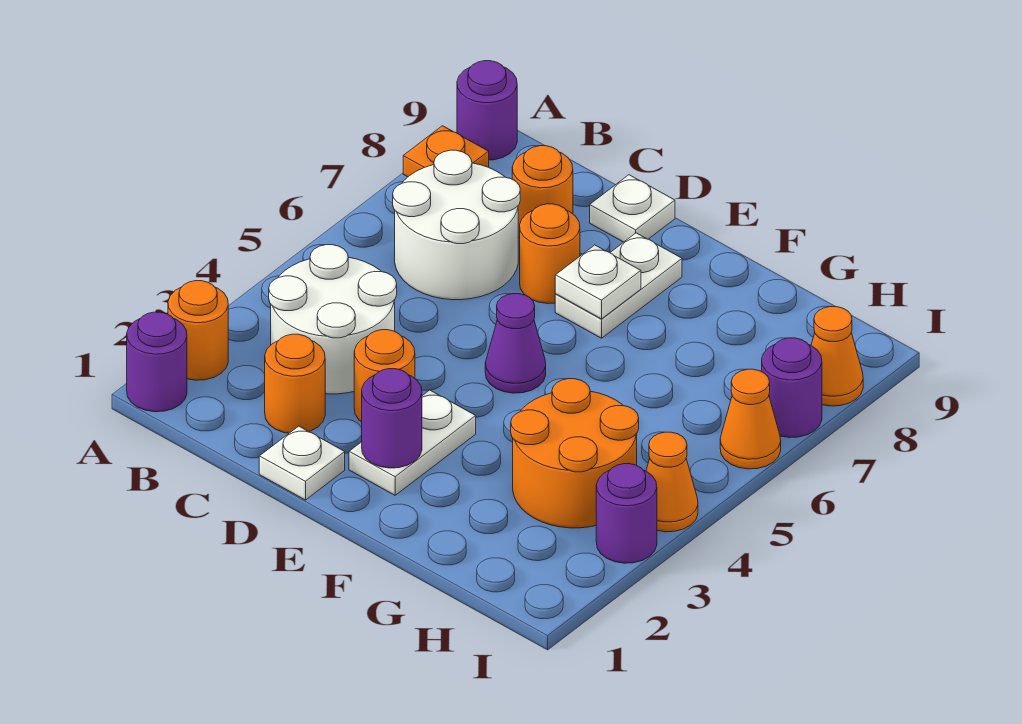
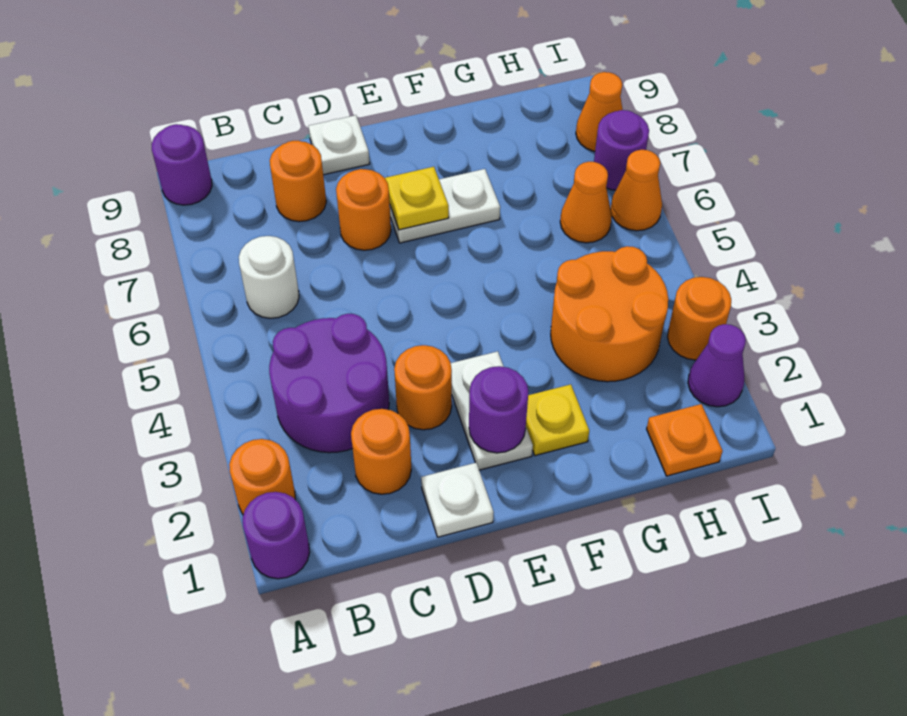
orange 1x1 plate [403,126,489,177] -> orange 1x1 plate moved to [647,404,723,476]
white 2x2 round brick [269,245,397,394] -> purple 2x2 round brick [269,314,389,453]
white 2x2 round brick [393,150,520,300] -> white 1x1 round brick [239,236,299,318]
purple 1x1 cone [485,294,546,393] -> purple 1x1 cone moved to [688,324,746,407]
white 1x2 plate [555,233,682,338] -> white 1x2 plate turned to [390,169,500,243]
white 1x1 plate [555,245,641,319] -> yellow 1x1 plate [385,167,449,230]
none -> yellow 1x1 plate [526,384,589,456]
purple 1x1 round brick [596,464,657,563] -> orange 1x1 round brick [668,277,731,360]
orange 1x1 cone [646,432,698,532] -> orange 1x1 cone moved to [560,162,612,243]

